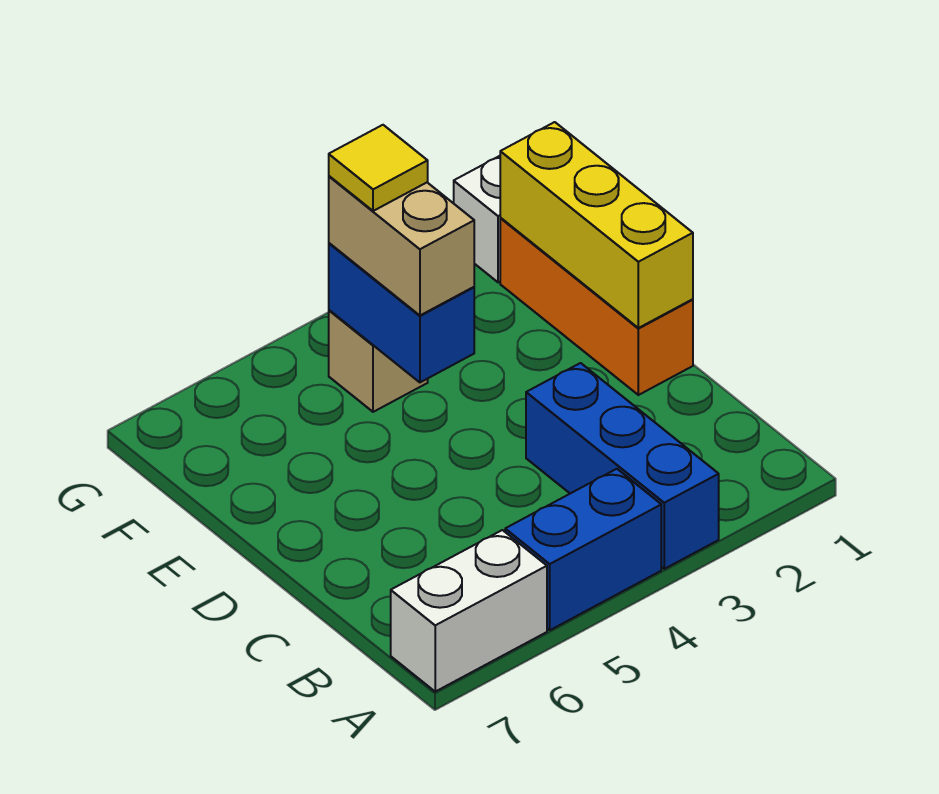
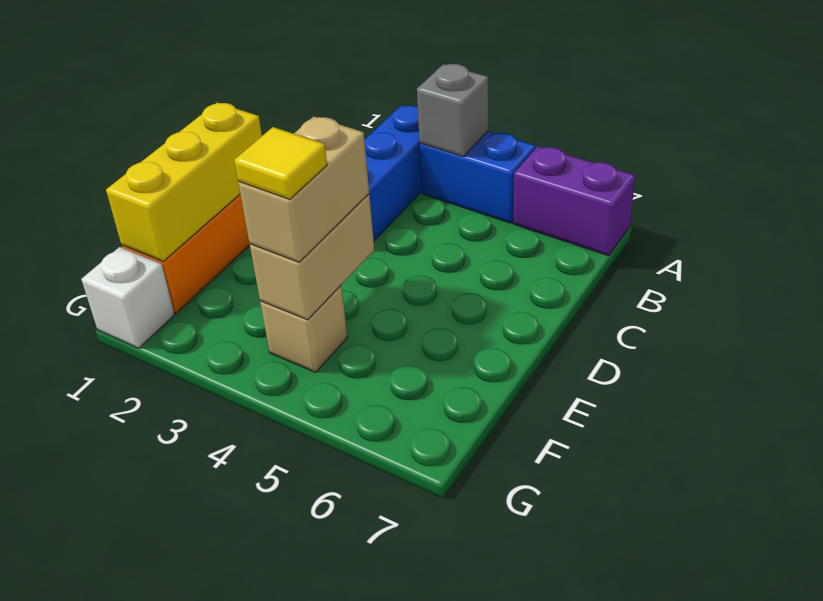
none -> grey 1x1 brick [417,64,488,157]
white 1x2 brick [391,530,547,692] -> purple 1x2 brick [513,146,635,256]
blue 1x2 brick [329,243,474,382] -> tan 1x2 brick [250,194,374,320]

